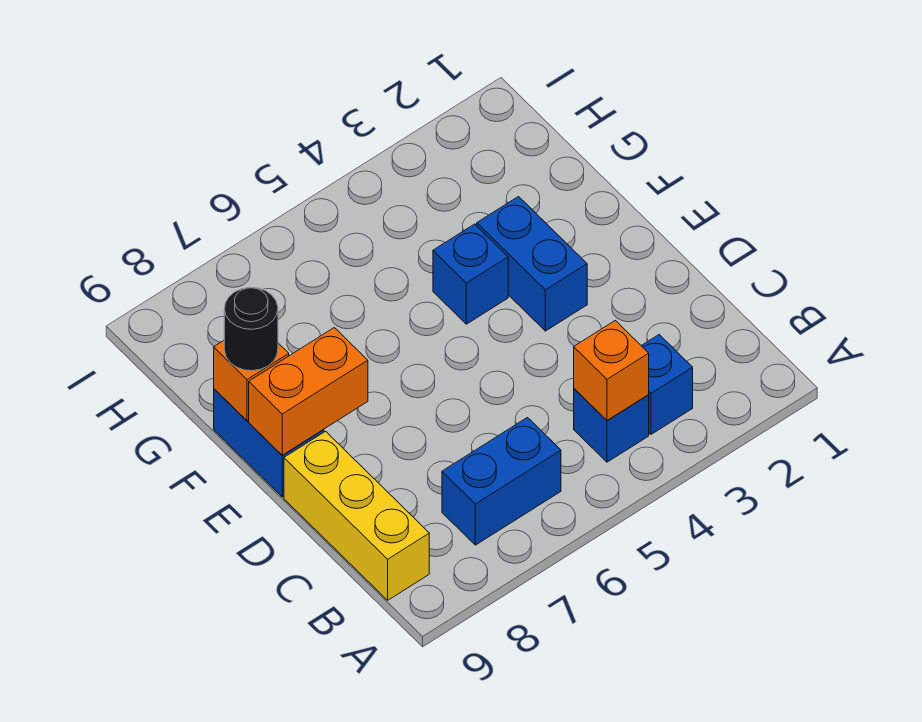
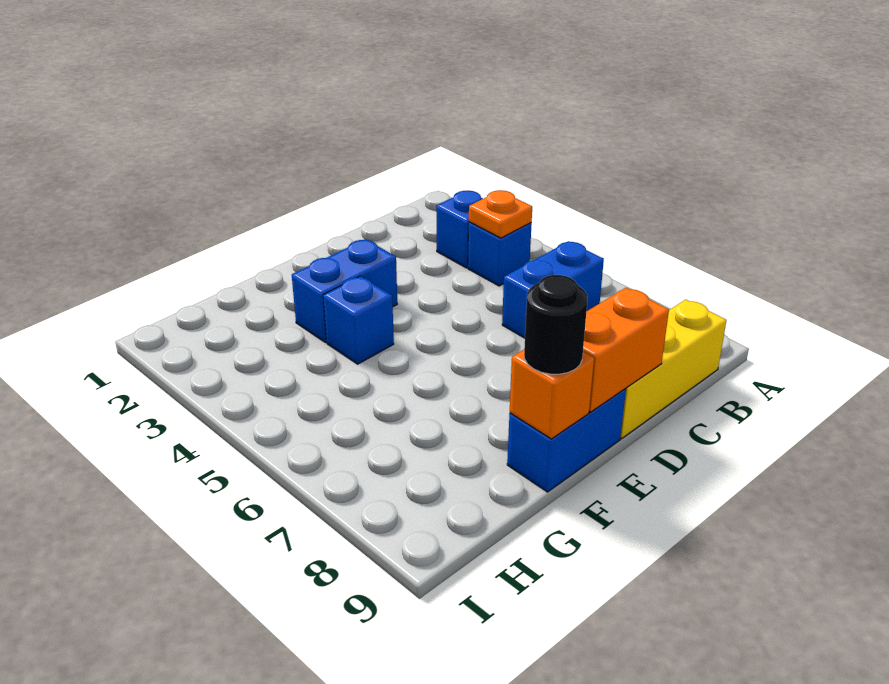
orange 1x1 brick [574,321,649,420] -> orange 1x1 plate [469,190,532,238]
blue 1x2 brick [442,418,561,545] -> blue 1x2 brick turned to [502,241,604,338]
orange 1x2 brick [249,328,368,455] -> orange 1x2 brick turned to [583,288,669,412]

